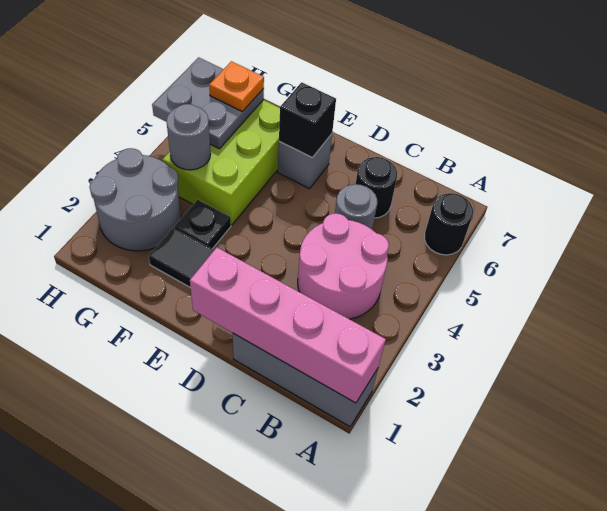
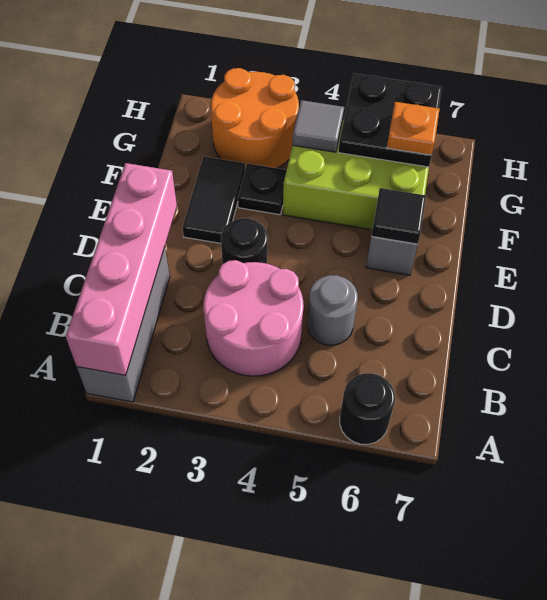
black 1x1 round brick [356,157,397,218] -> black 1x1 round brick moved to [221,218,268,264]
black 1x1 brick [279,82,336,157] -> black 1x1 tile [371,188,426,244]
grey 2x2 round brick [89,148,181,251] -> orange 2x2 round brick [211,68,299,169]
grey 1x1 round brick [166,104,211,170] -> grey 1x1 tile [292,100,344,152]
grey 2x2 plate [152,57,264,149] -> black 2x2 plate [338,73,442,167]

